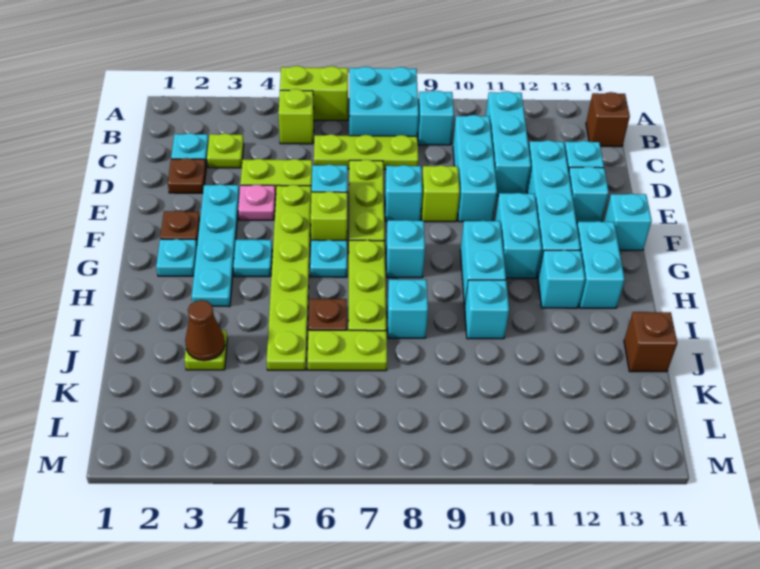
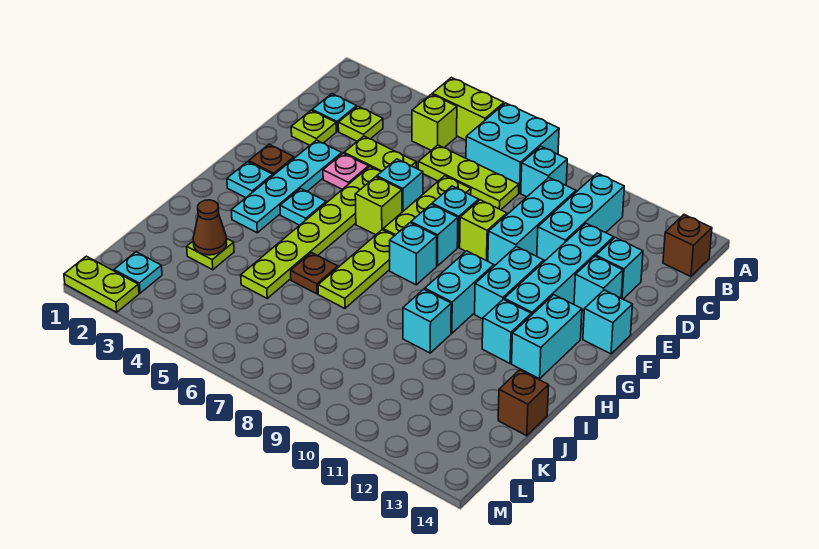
brown 1x1 plate [168,158,206,193] -> lime 1x1 plate [291,110,336,145]
cyan 1x1 plate [310,240,347,277] -> cyan 1x1 plate moved to [114,252,162,293]
cyan 1x1 brick [387,279,428,338] -> cyan 1x1 brick moved to [411,204,458,266]
lime 1x2 plate [307,330,387,371] -> lime 1x2 plate moved to [64,256,139,312]

